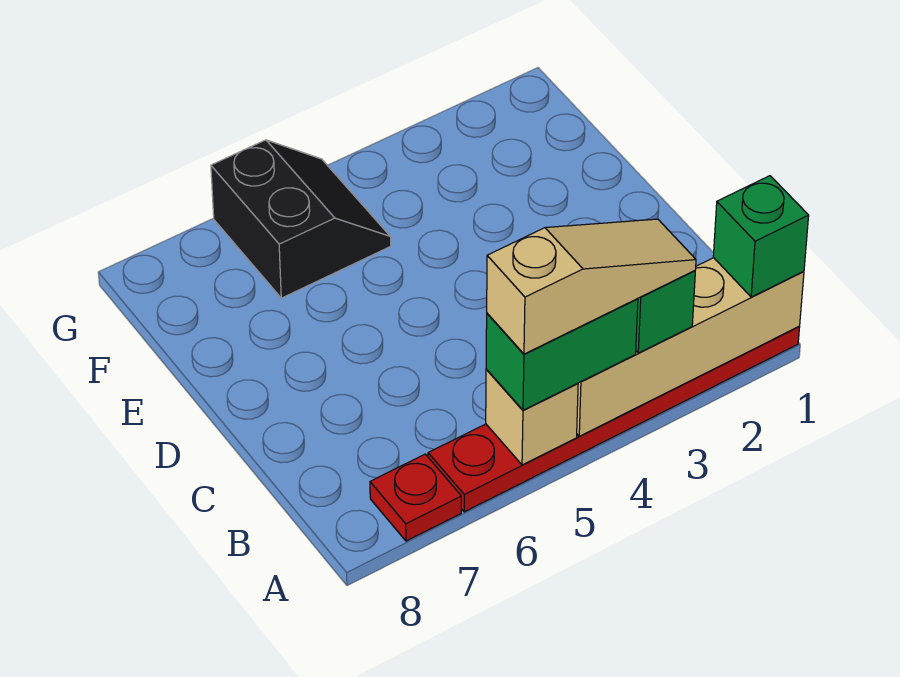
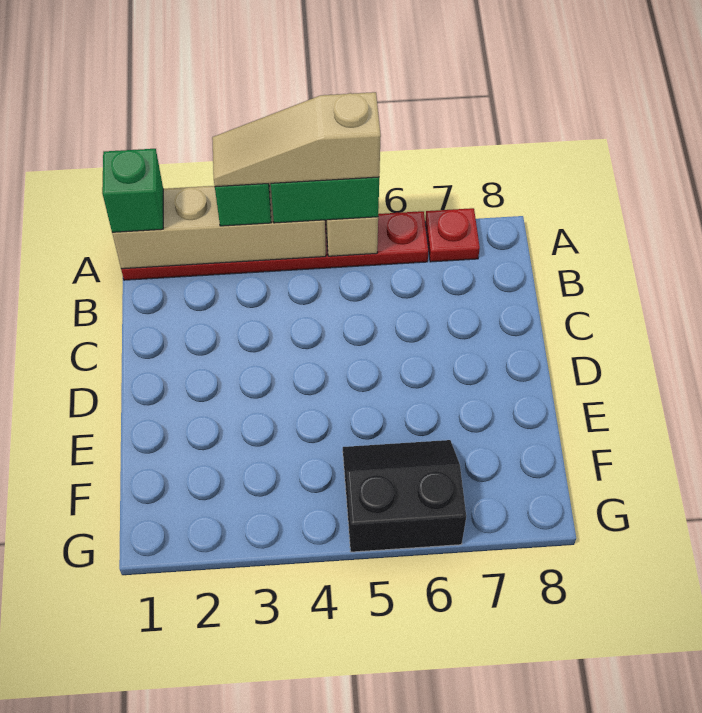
black 2x2 slope [211,140,391,298] -> black 2x2 slope turned to [343,440,466,552]

